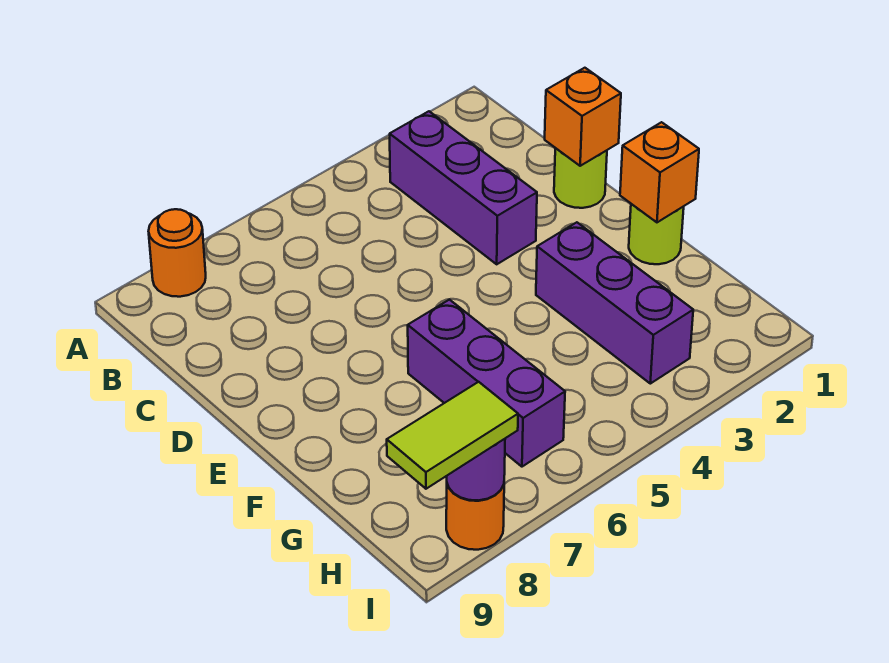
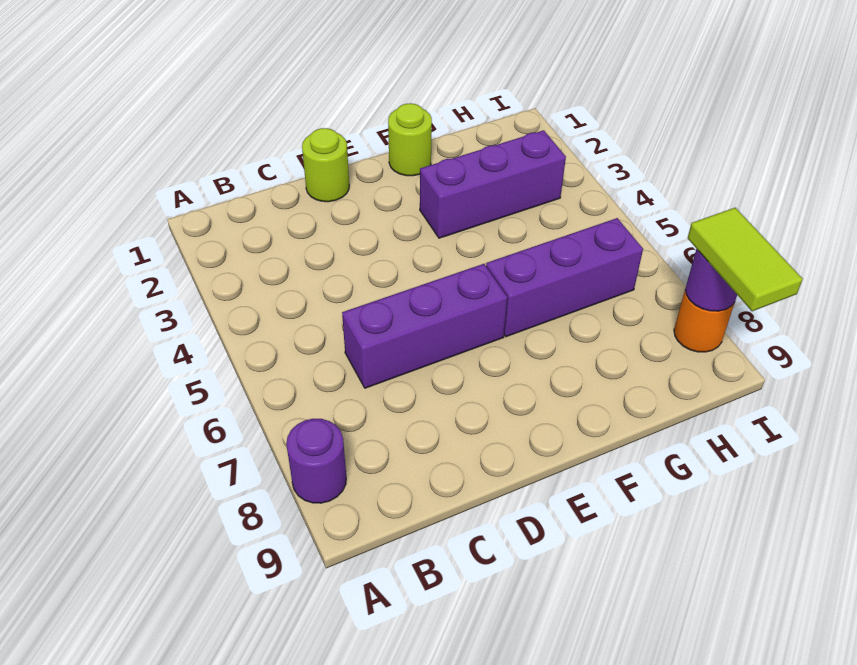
orange 1x1 round brick [148,209,206,297] -> purple 1x1 round brick [286,419,346,503]
purple 1x3 brick [390,111,537,264] -> purple 1x3 brick moved to [342,264,507,388]
orange 1x1 brick [545,68,621,166] -> none
orange 1x1 brick [620,122,699,222] -> none

